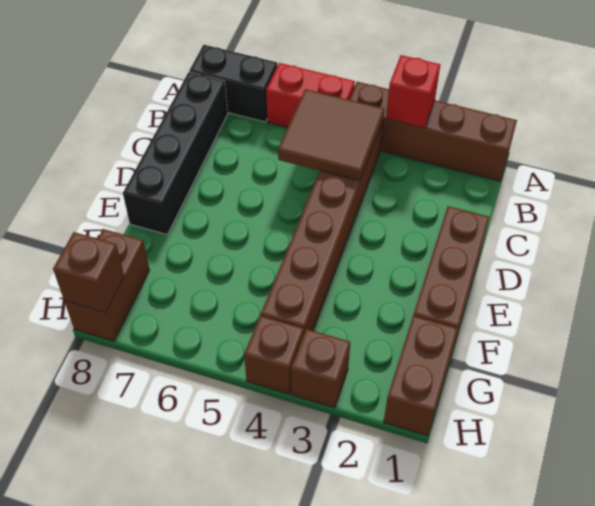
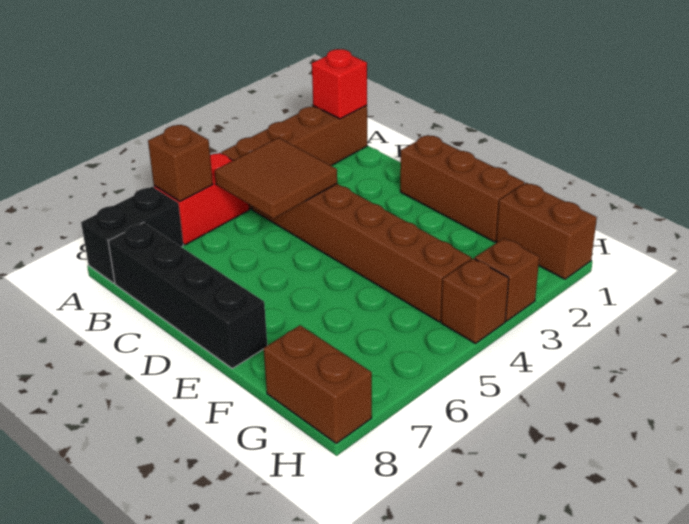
red 1x1 brick [386,55,440,128] -> red 1x1 brick moved to [312,49,367,119]
brown 1x1 brick [53,232,124,313] -> brown 1x1 brick moved to [148,125,213,201]

